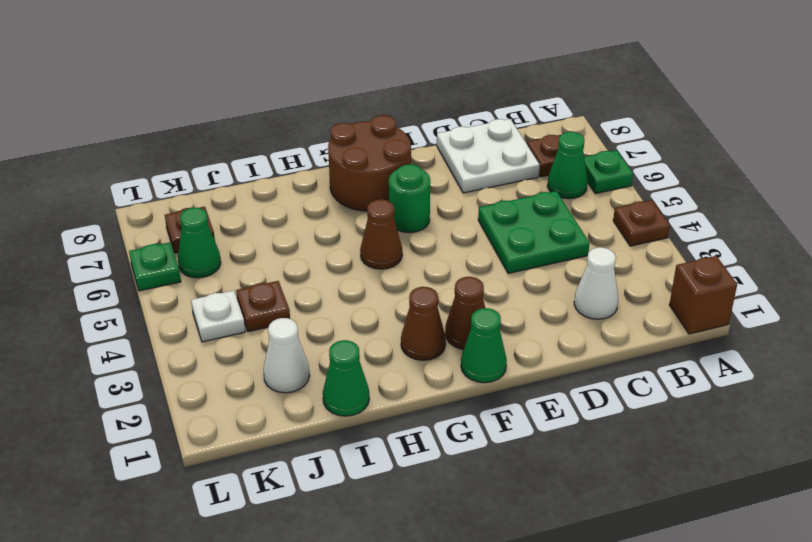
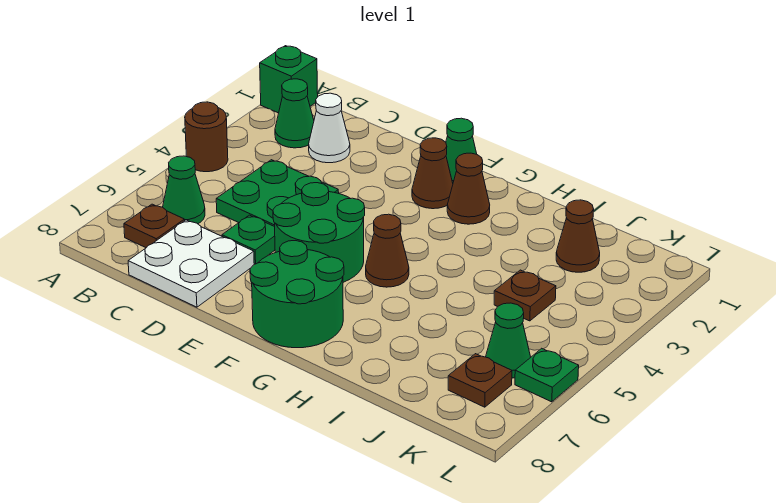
brown 1x1 brick [669,256,737,334] -> green 1x1 brick [260,46,318,113]
brown 1x1 plate [613,200,670,246] -> brown 1x1 round brick [185,102,228,172]
green 1x1 plate [584,150,633,194] -> green 1x1 plate moved to [222,215,275,264]
green 1x1 round brick [389,164,430,233] -> green 2x2 round brick [273,183,365,282]
brown 2x2 round brick [328,115,411,211] -> green 2x2 round brick [250,241,344,348]
green 1x1 cone [323,340,369,416] -> green 1x1 cone moved to [275,79,314,148]
white 1x1 cone [263,318,310,393] -> brown 1x1 cone [556,200,600,272]
white 1x1 plate [191,290,245,342] -> none

